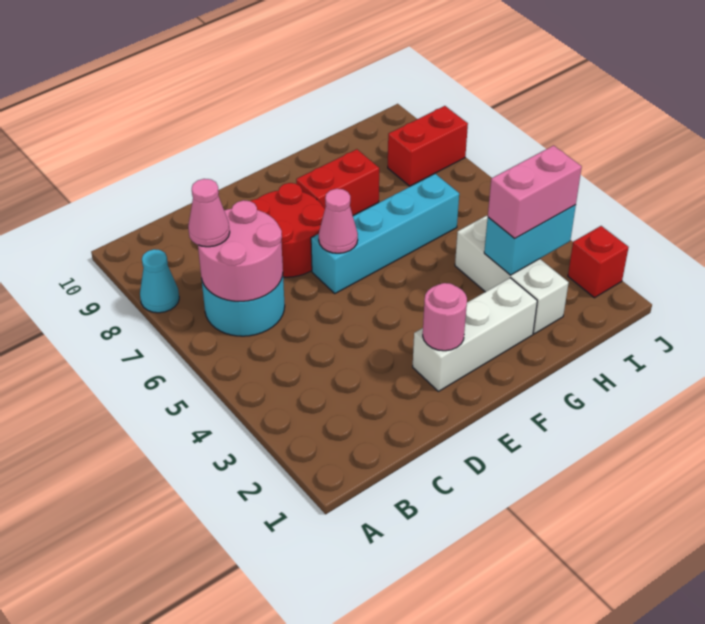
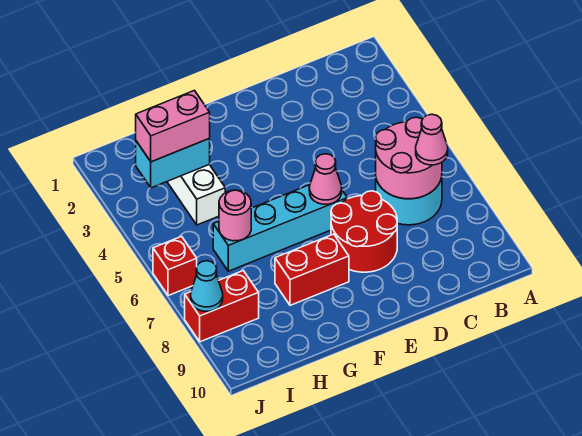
cyan 1x1 cone [140,249,179,313] -> cyan 1x1 cone moved to [191,261,223,311]
white 1x3 brick [413,278,537,391] -> none
pink 1x1 round brick [423,283,467,351] -> pink 1x1 round brick moved to [219,190,251,241]
red 1x1 brick [568,226,629,298] -> red 1x1 brick moved to [153,236,197,296]

